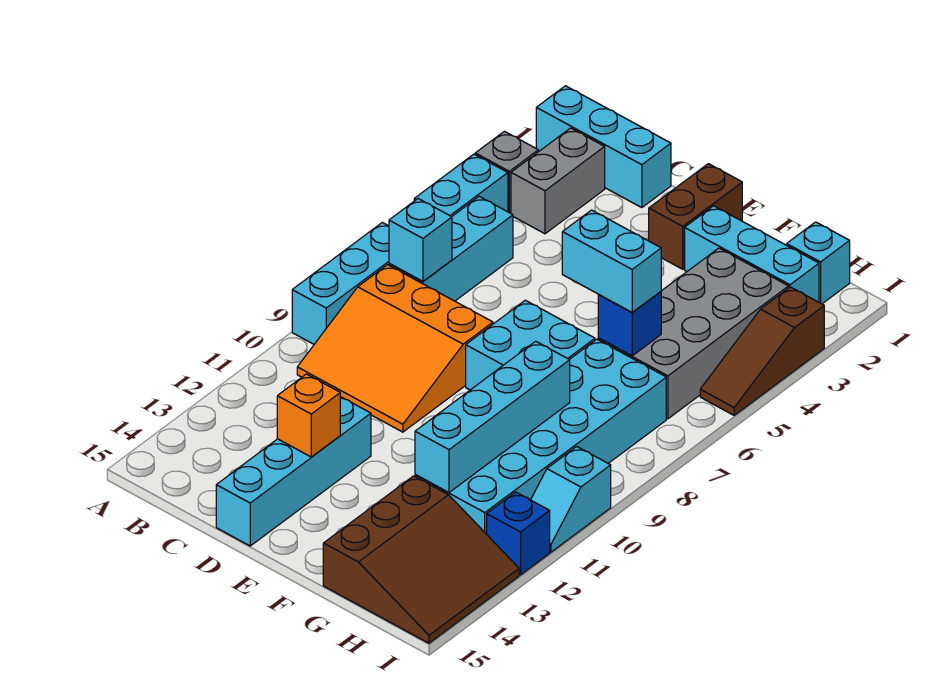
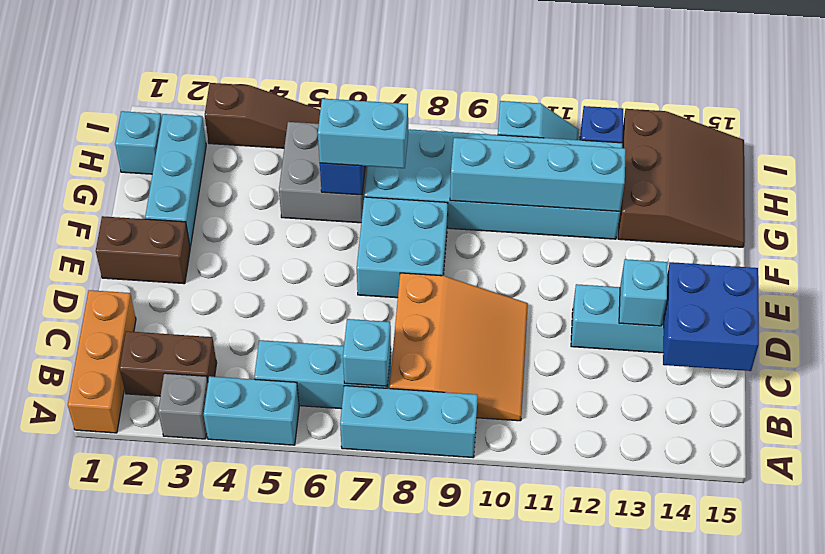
cyan 1x3 brick [536,86,671,208] -> orange 1x3 brick [68,290,136,433]
grey 1x2 brick [511,128,605,234] -> brown 1x2 brick [120,331,217,396]
none -> blue 2x2 brick [663,262,759,371]
orange 1x1 brick [277,374,340,457] -> cyan 1x1 brick [619,259,668,326]
cyan 1x2 brick [562,210,661,312] -> cyan 1x2 brick turned to [318,99,408,168]
grey 2x4 brick [598,248,789,419] -> grey 2x2 brick [279,122,367,223]
brown 3x3 slope [323,476,519,643] -> brown 3x3 slope turned to [618,109,745,247]

